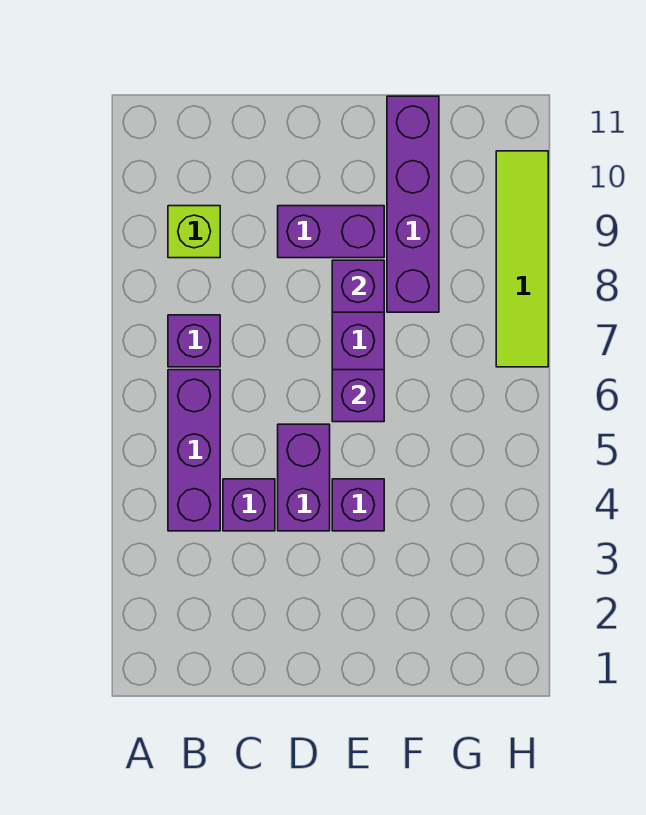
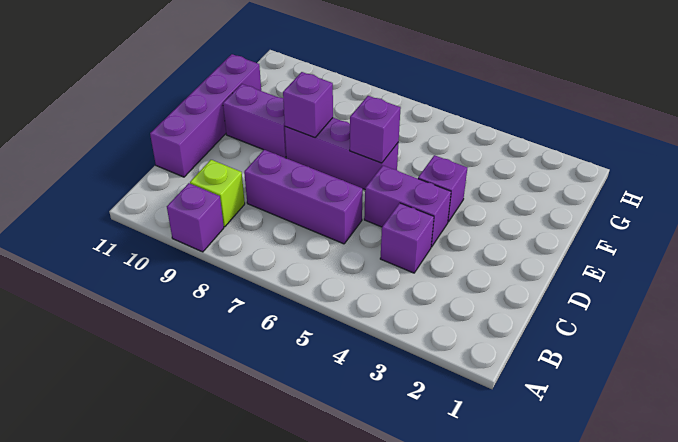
purple 1x3 brick [168,370,220,531] -> purple 1x3 brick moved to [244,150,363,244]
purple 1x1 brick [168,315,220,367] -> purple 1x1 brick moved to [167,183,224,252]
purple 1x2 brick [278,206,384,258] -> purple 1x2 brick turned to [223,84,286,158]
purple 1x4 brick [387,96,439,312] -> purple 1x4 brick turned to [150,54,261,177]
lime 1x4 tile [496,151,548,367] -> none

